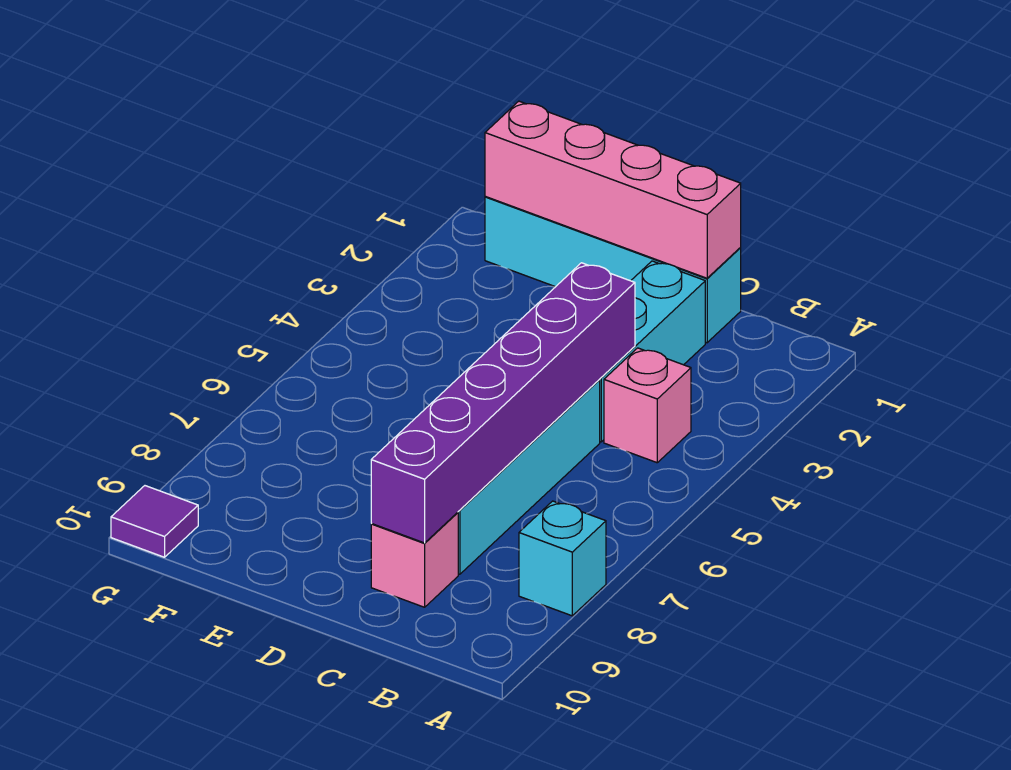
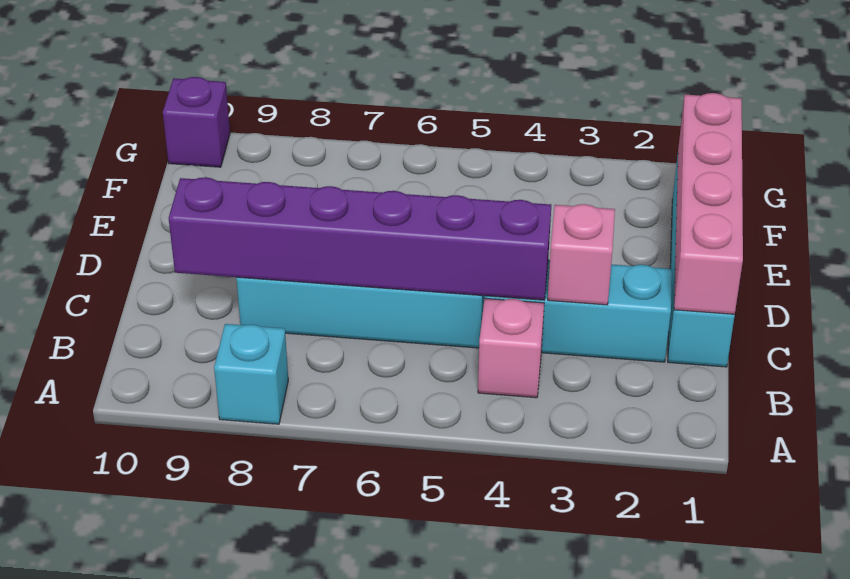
pink 1x1 brick [371,512,458,607] -> pink 1x1 brick moved to [548,204,615,305]
purple 1x1 tile [111,486,198,557] -> purple 1x1 brick [163,77,230,167]

